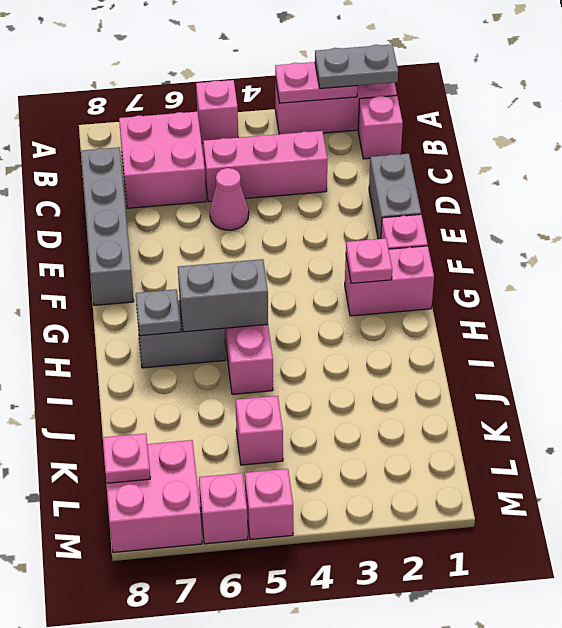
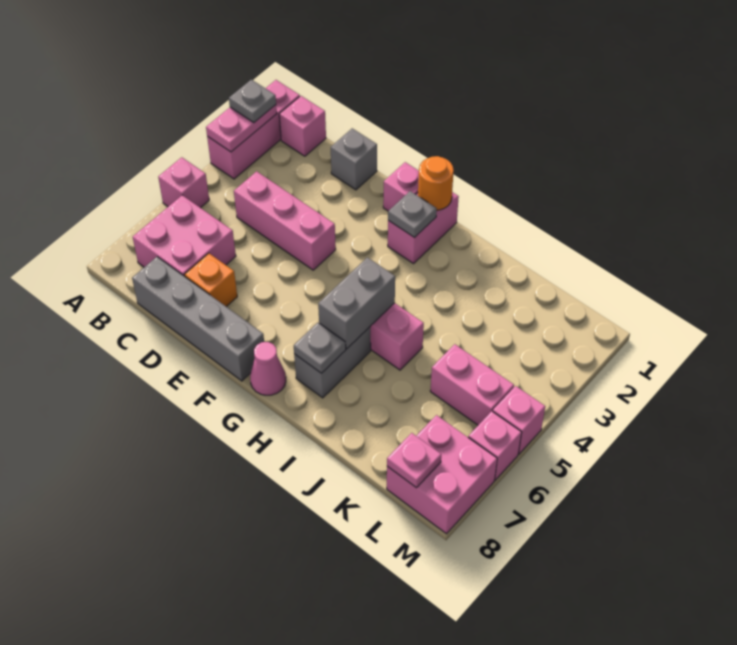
grey 1x2 plate [315,44,398,89] -> grey 1x1 plate [229,80,276,122]
pink 1x3 brick [203,131,328,202] -> pink 1x3 brick turned to [234,171,336,270]
grey 1x2 brick [369,154,421,239] -> grey 1x1 brick [331,128,377,190]
pink 1x1 cone [210,168,249,230] -> pink 1x1 cone moved to [250,342,286,395]
none -> orange 1x1 brick [185,253,237,307]
none -> orange 1x1 round brick [418,156,454,210]
pink 1x1 plate [346,238,392,283] -> grey 1x1 plate [388,191,437,238]
pink 1x1 brick [236,396,283,465] -> pink 1x2 brick [430,344,514,425]

